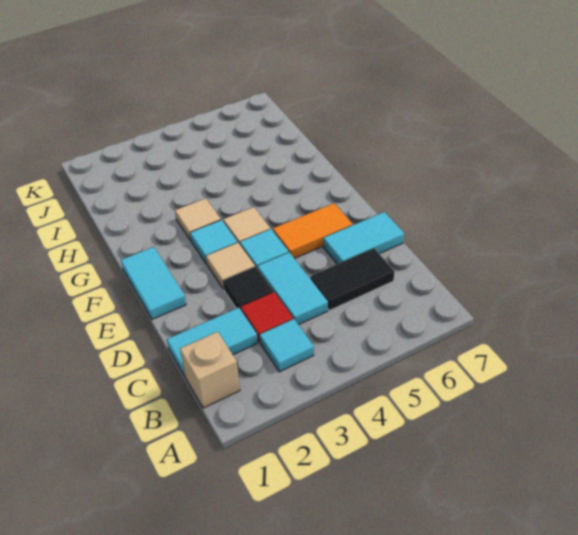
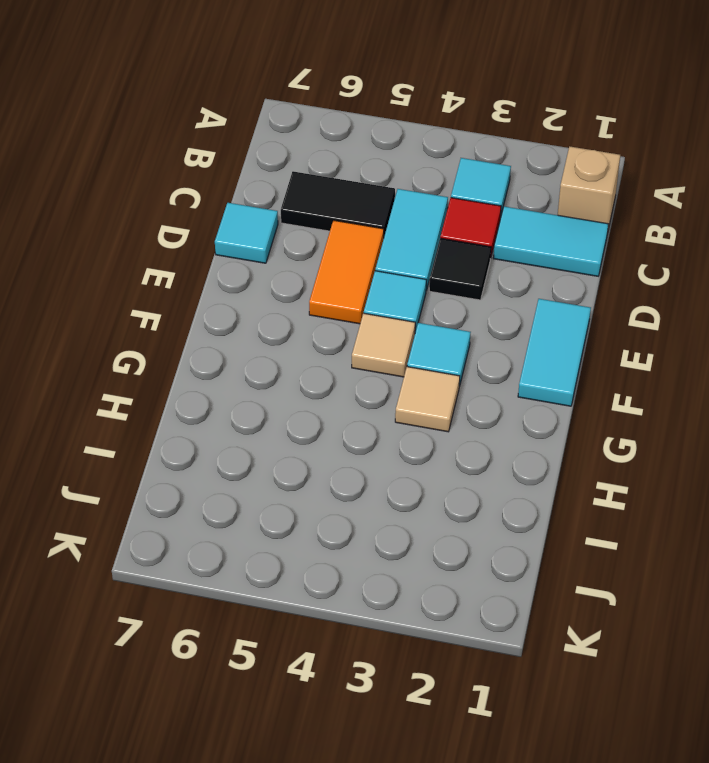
cyan 1x2 tile [323,212,404,264] -> cyan 1x1 tile [215,203,278,263]
tan 1x1 tile [206,243,255,289] -> none
orange 1x2 tile [273,203,353,259] -> orange 1x2 tile turned to [309,220,384,324]

